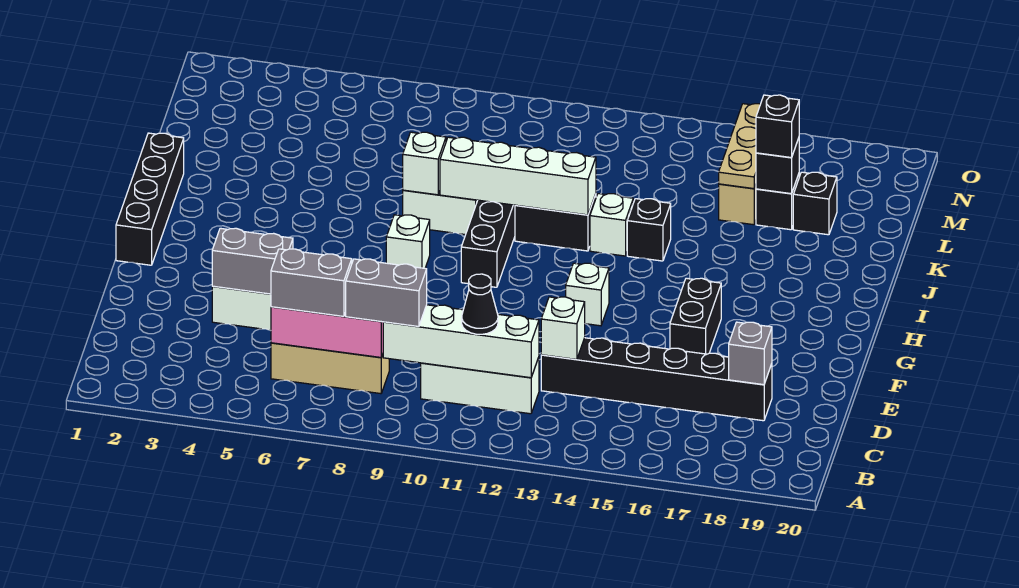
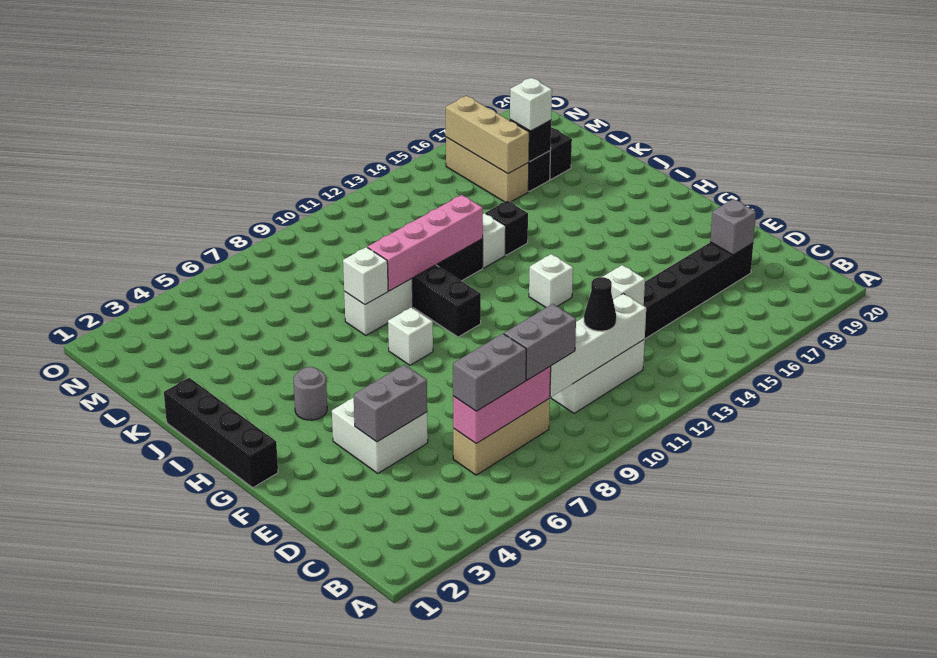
black 1x2 brick [670,278,721,354] -> none
none -> grey 1x1 round brick [294,367,327,420]
white 1x4 brick [440,137,596,215] -> pink 1x4 brick [368,195,483,291]
tan 1x3 plate [719,104,760,189] -> tan 1x3 brick [446,96,529,174]
black 1x1 brick [756,95,799,158] -> white 1x1 brick [510,78,552,131]

